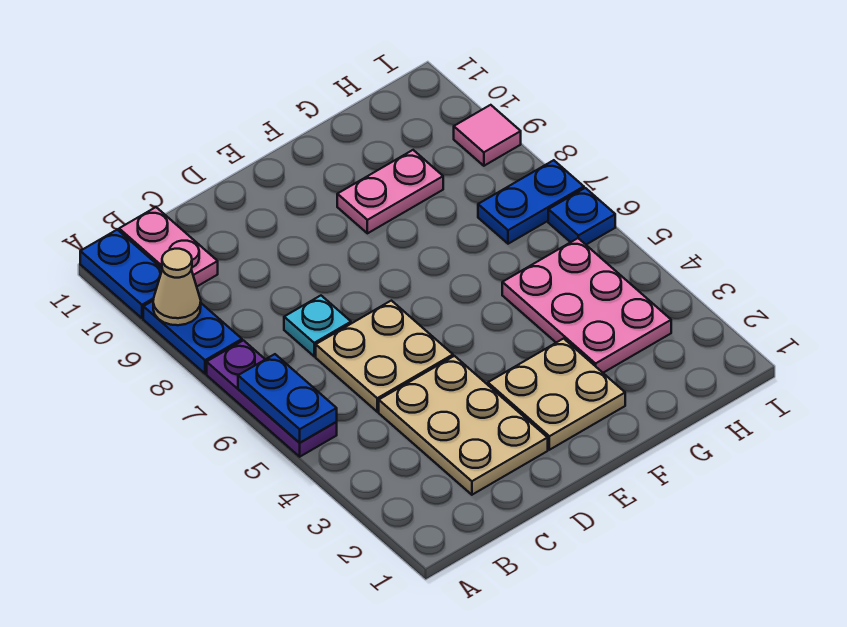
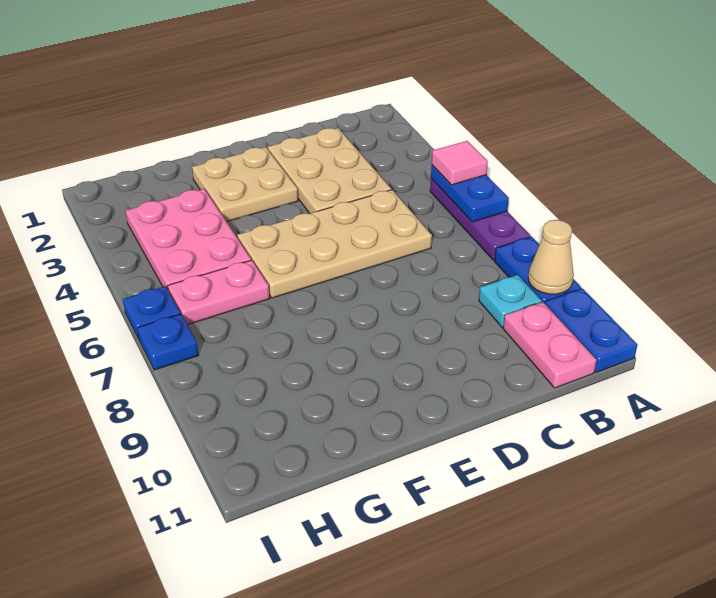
tan 2x2 plate [316,301,453,412] -> tan 2x4 plate [237,190,432,298]
cyan 1x1 plate [284,296,351,356] -> cyan 1x1 plate moved to [479,275,542,327]
pink 1x2 plate [337,150,443,233] -> pink 1x2 plate moved to [168,260,270,325]
blue 1x2 plate [478,160,584,244] -> blue 1x1 plate [138,314,199,370]
pink 1x1 tile [454,105,521,166] -> pink 1x1 tile moved to [432,141,488,185]

